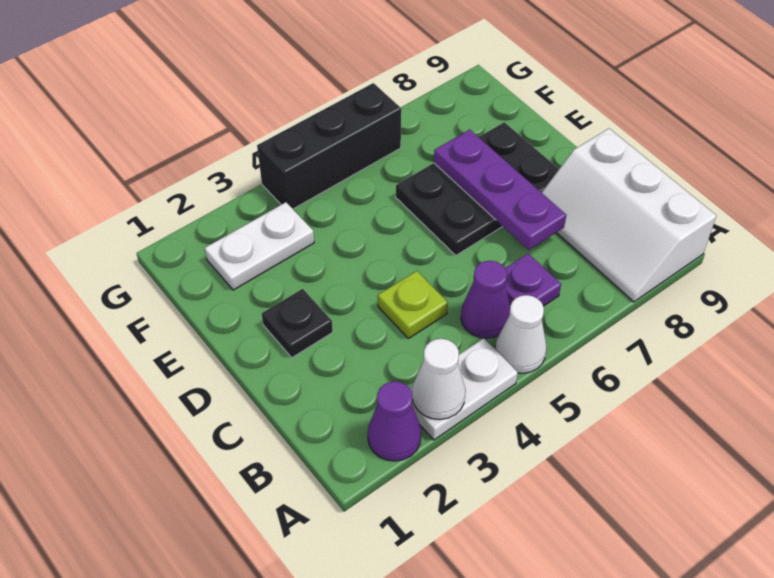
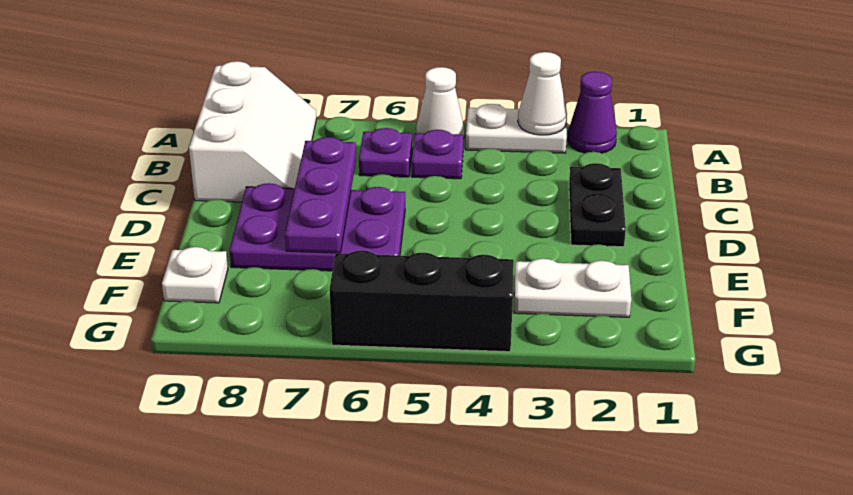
purple 1x1 cone [461,261,510,338] -> purple 1x1 plate [411,130,463,179]
lime 1x1 plate [378,271,448,339] -> none
black 1x1 plate [262,289,333,357] -> black 1x2 plate [569,163,626,247]
black 2x3 plate [396,122,559,255] -> purple 2x3 plate [229,183,405,271]
none -> white 1x1 plate [162,247,228,303]

